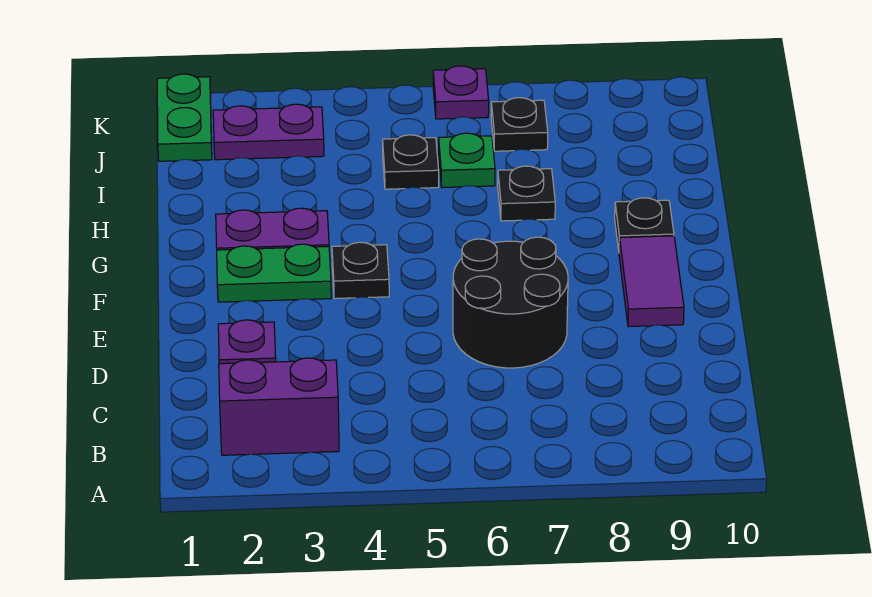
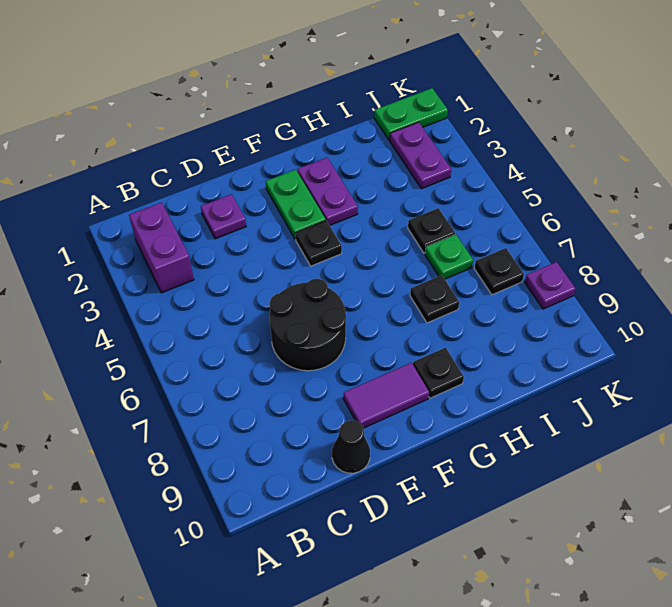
none -> black 1x1 cone [332,420,370,473]
purple 1x1 plate [433,66,489,119] -> purple 1x1 plate moved to [525,262,576,309]

